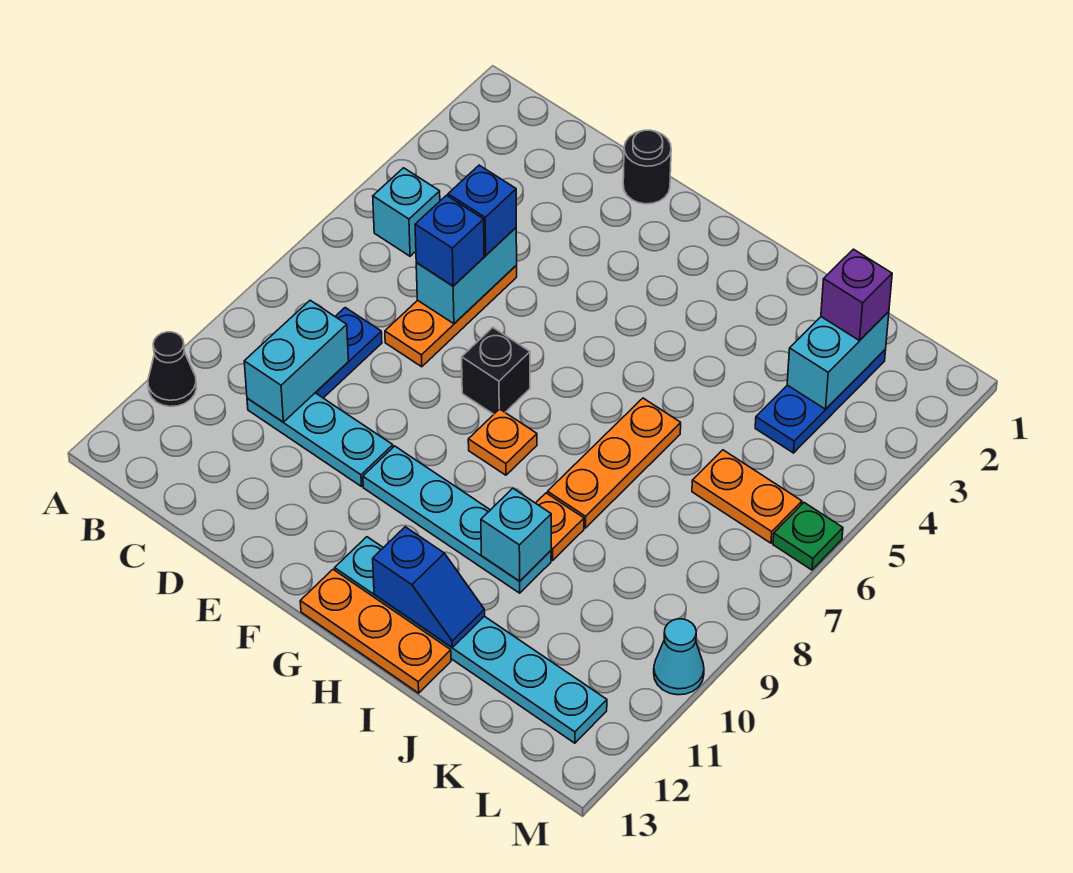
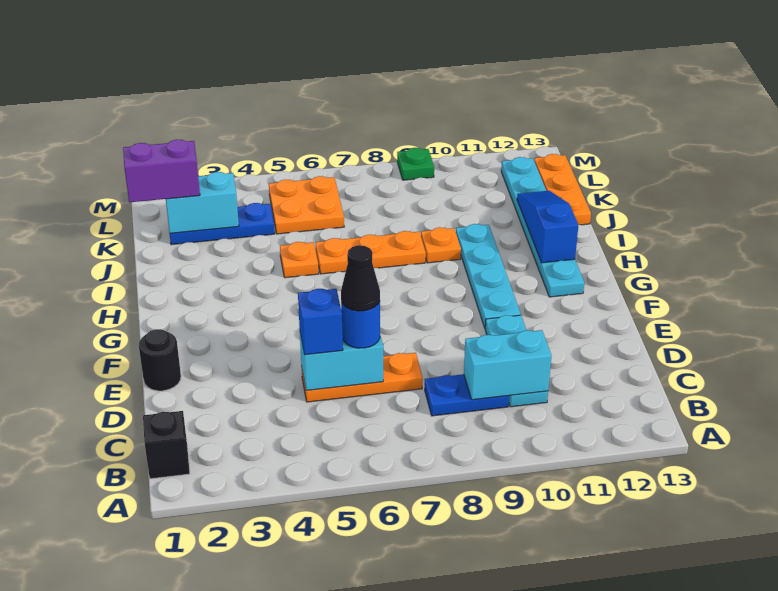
black 1x1 cone [148,332,196,407] -> black 1x1 cone moved to [341,245,380,311]
cyan 1x1 brick [373,168,440,256] -> none
blue 1x1 brick [415,195,484,286] -> blue 1x1 round brick [341,301,380,348]
black 1x1 brick [462,327,530,414] -> black 1x1 brick moved to [143,411,190,479]
orange 1x1 plate [468,409,537,475] -> orange 1x1 plate moved to [280,242,319,278]
orange 1x3 plate [300,570,451,693] -> orange 1x3 plate moved to [534,154,591,225]
blue 1x2 slope [373,527,485,647] -> blue 1x3 slope [517,191,578,263]
cyan 1x1 brick [481,488,551,581] -> none
purple 1x1 brick [821,249,892,341] -> purple 1x2 brick [123,140,200,202]
orange 1x2 plate [692,450,802,543] -> orange 2x2 plate [269,176,344,234]
green 1x1 plate [773,503,843,570] -> green 1x1 plate moved to [397,148,434,180]
cyan 1x1 cone [654,619,704,695] -> none

